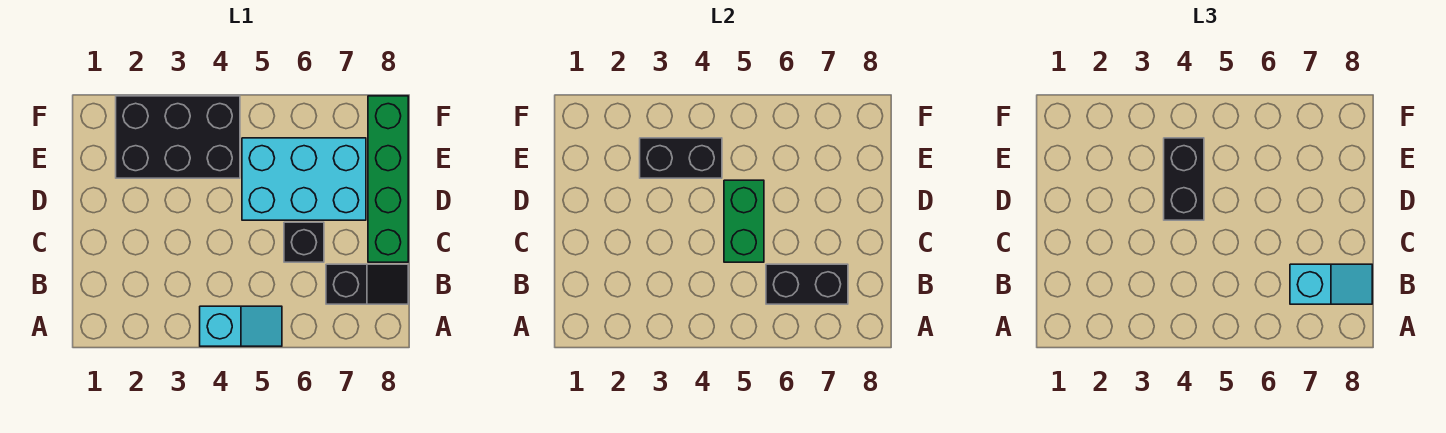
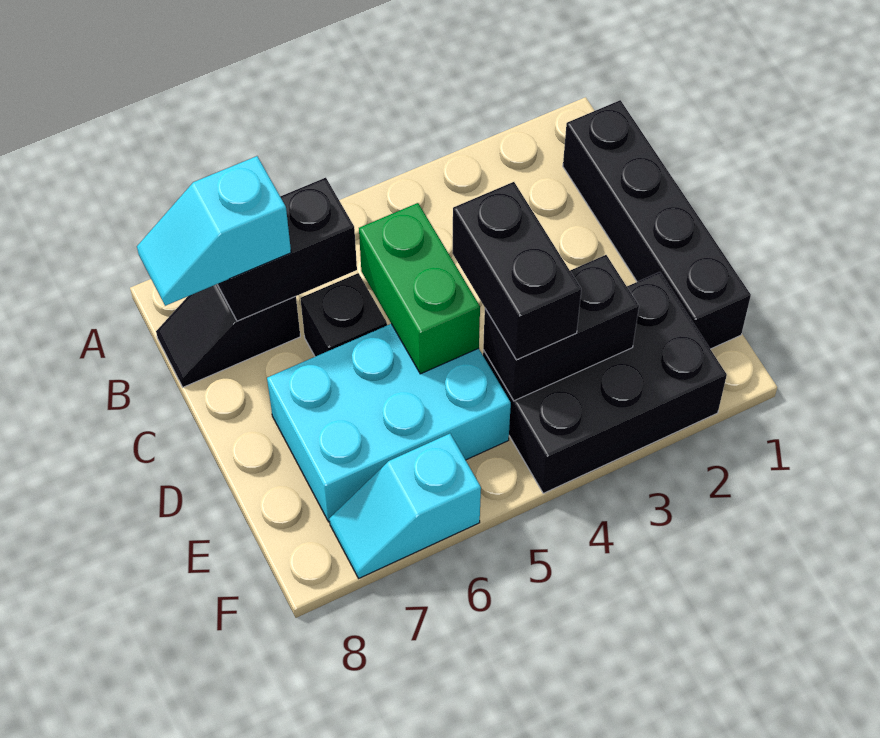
cyan 1x2 slope [200,306,282,346] -> cyan 1x2 slope moved to [329,434,481,578]
none -> black 1x4 brick [563,100,751,349]
green 1x4 brick [368,96,408,262] -> none

